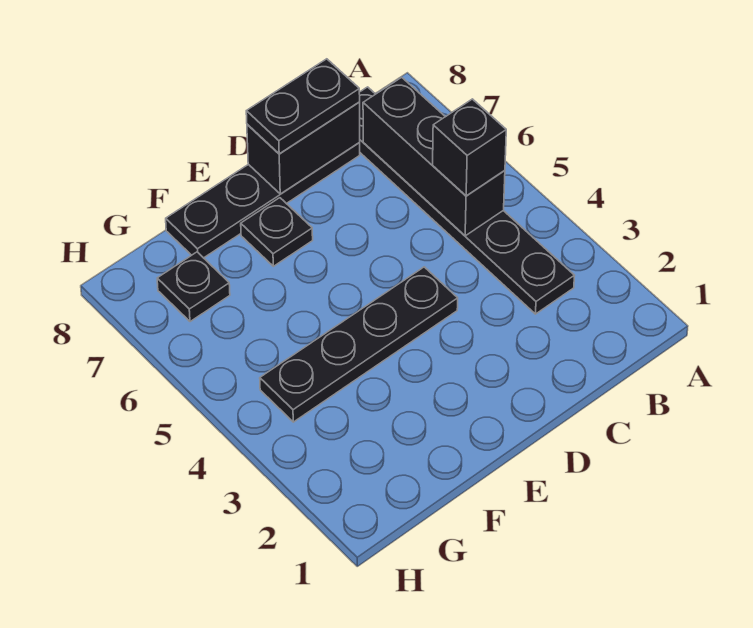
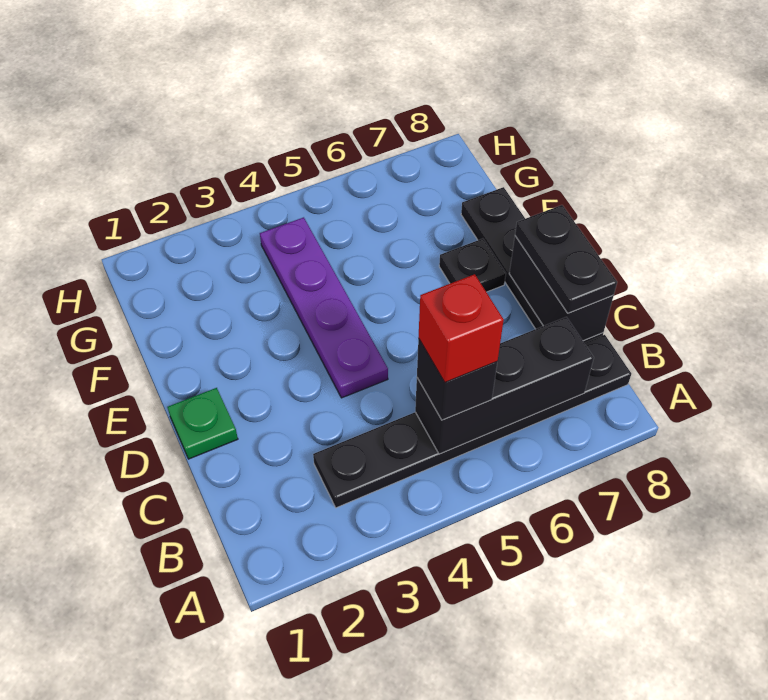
none -> red 1x1 brick [418,274,504,383]
none -> green 1x1 plate [167,388,238,459]
black 1x4 plate [260,267,458,422] -> purple 1x4 plate [260,217,388,398]
black 1x1 plate [157,252,230,322] -> none

